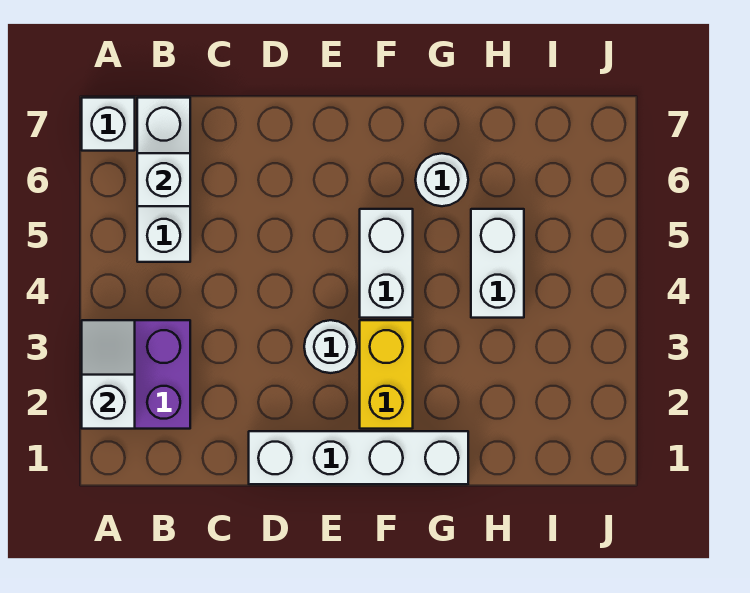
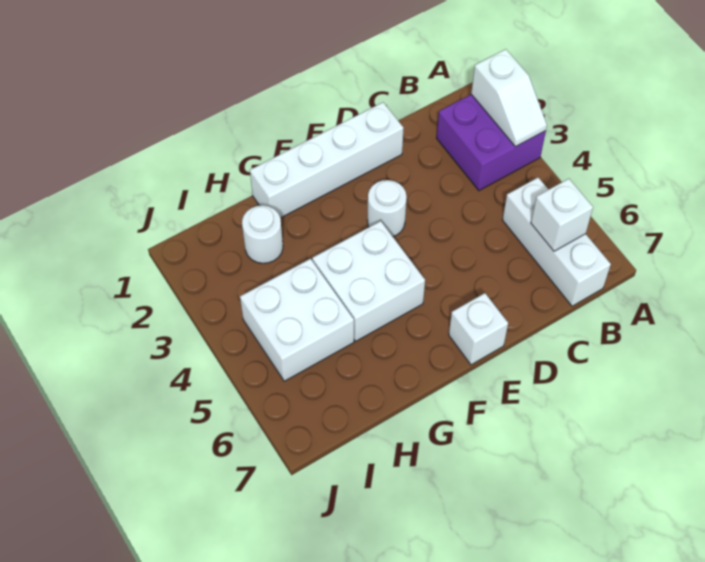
white 1x1 brick [82,98,135,151] -> white 1x1 brick moved to [449,293,508,365]
yellow 1x2 brick [360,320,413,429] -> none
white 1x2 brick [360,209,413,318] -> white 2x2 brick [312,221,425,341]
white 1x1 round brick [415,153,468,206] -> white 1x1 round brick moved to [242,205,283,263]
white 1x2 brick [471,209,524,318] -> white 2x2 brick [240,259,354,381]

